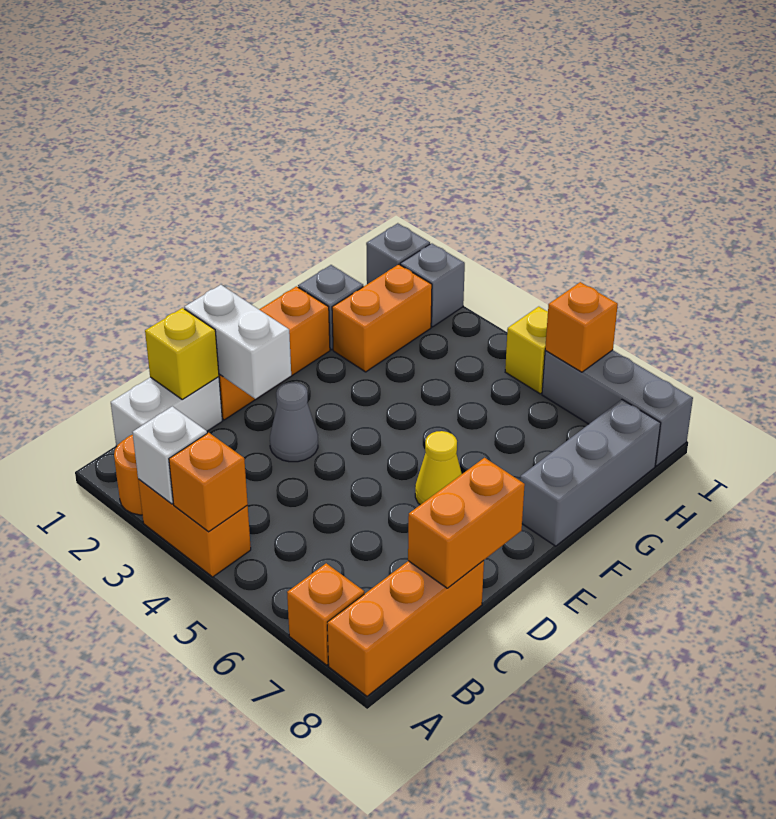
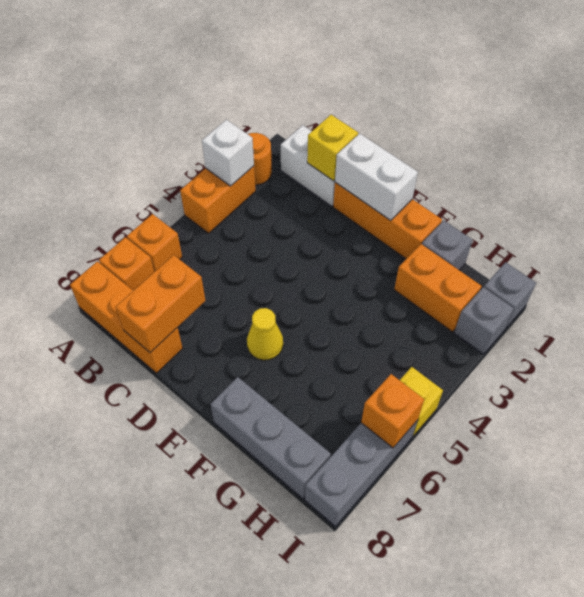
orange 1x1 brick [169,433,248,532] -> orange 1x1 brick moved to [127,214,182,272]
orange 1x2 brick [408,458,525,588] -> orange 1x2 brick turned to [116,255,205,353]
white 1x2 brick [184,285,291,399] -> white 1x2 brick turned to [335,133,418,221]
grey 1x1 cone [270,382,318,462] -> none

